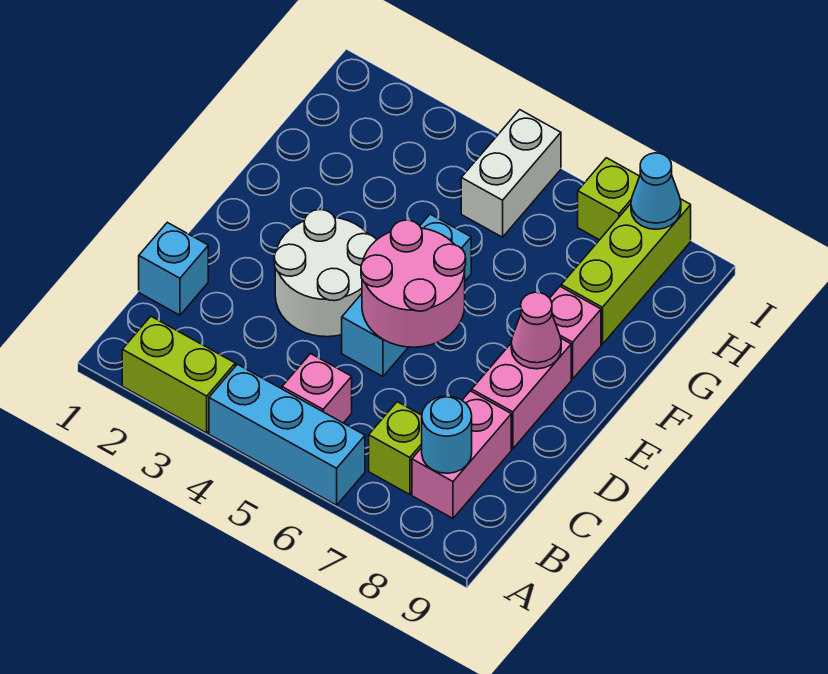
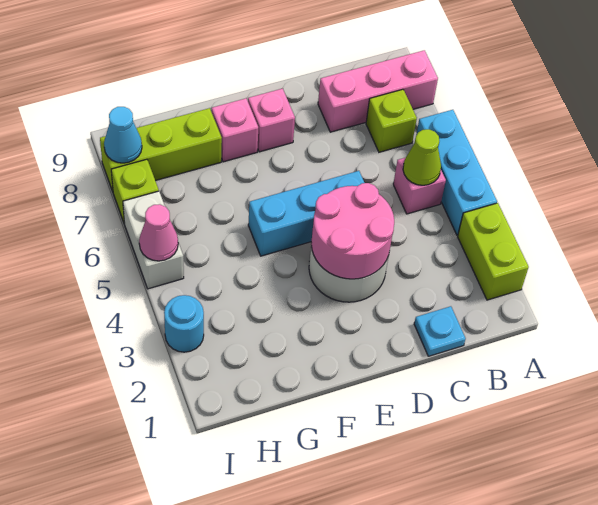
none -> lime 1x1 cone [403,129,441,185]
pink 1x2 brick [412,391,511,518] -> pink 1x3 brick [318,50,438,132]
cyan 1x1 round brick [422,396,472,473] -> cyan 1x1 round brick moved to [164,295,204,352]
cyan 1x1 brick [139,222,208,315] -> cyan 1x1 plate [414,306,466,356]
pink 2x2 round brick [361,220,466,347] -> pink 2x2 round brick moved to [311,183,394,279]
pink 1x2 brick [472,339,571,449] -> pink 1x1 brick [248,89,295,152]
pink 1x1 cone [511,292,561,369] -> pink 1x1 cone moved to [139,204,178,261]
white 1x2 brick [461,110,561,237] -> white 1x2 brick turned to [123,191,184,289]

